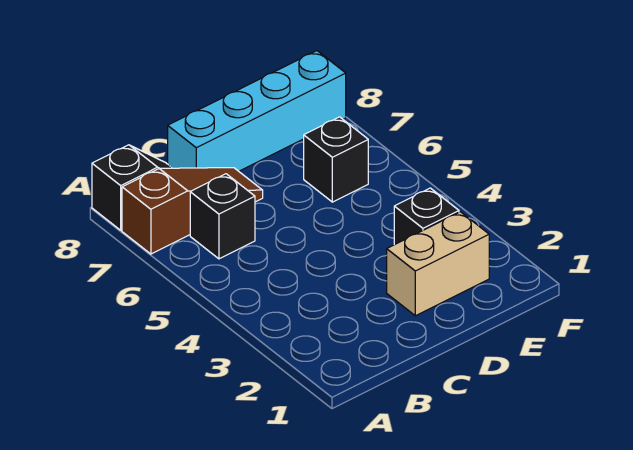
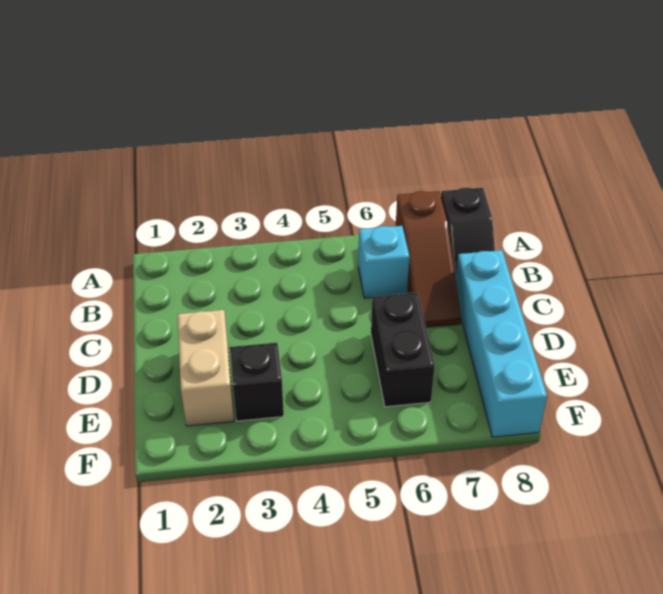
black 1x1 brick [190,174,255,259] -> cyan 1x1 brick [358,226,410,298]
black 1x1 brick [304,117,368,202] -> black 1x2 brick [371,293,435,407]

